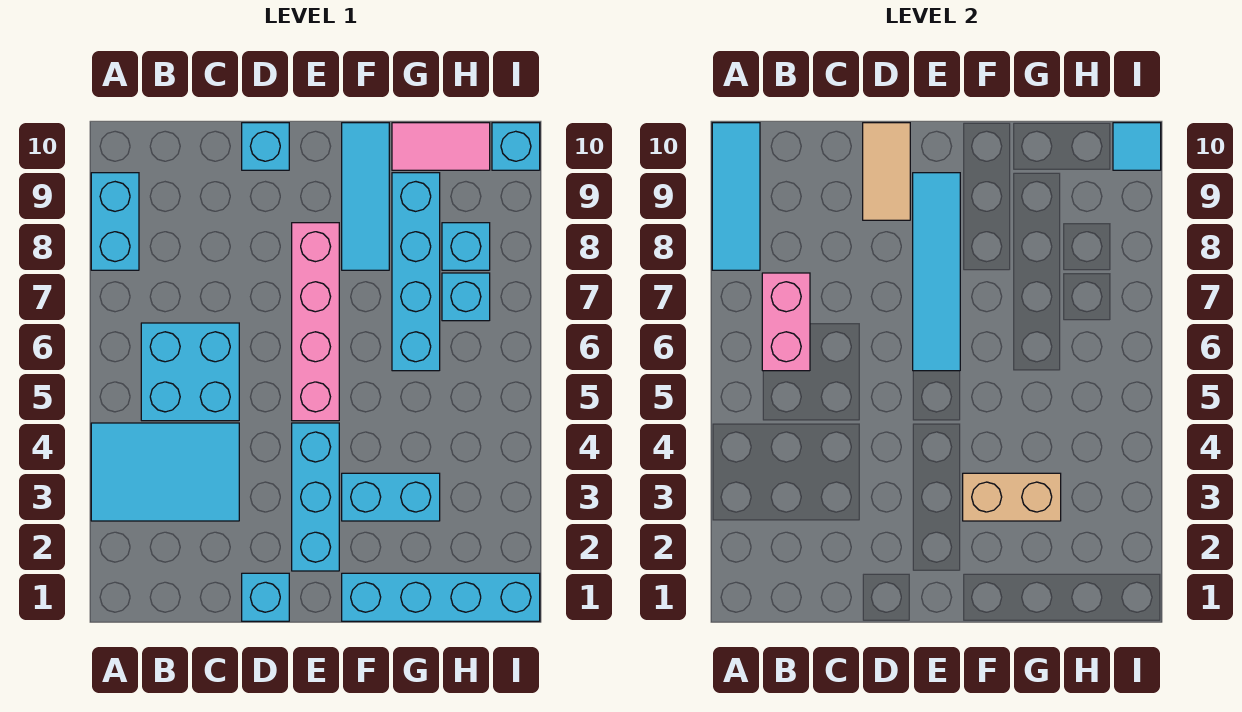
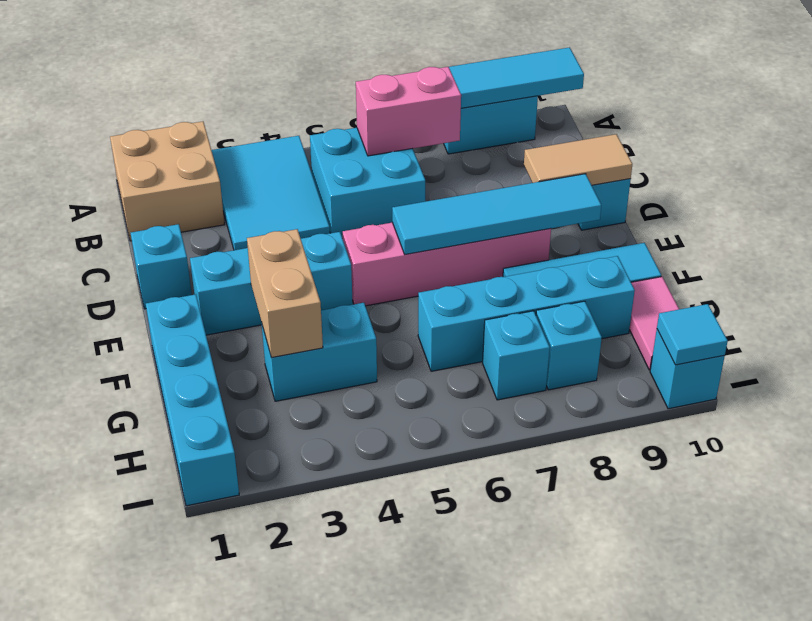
none -> tan 2x2 brick [110,121,225,241]
cyan 1x2 brick [342,473,440,521] -> cyan 1x2 brick turned to [261,303,377,401]

